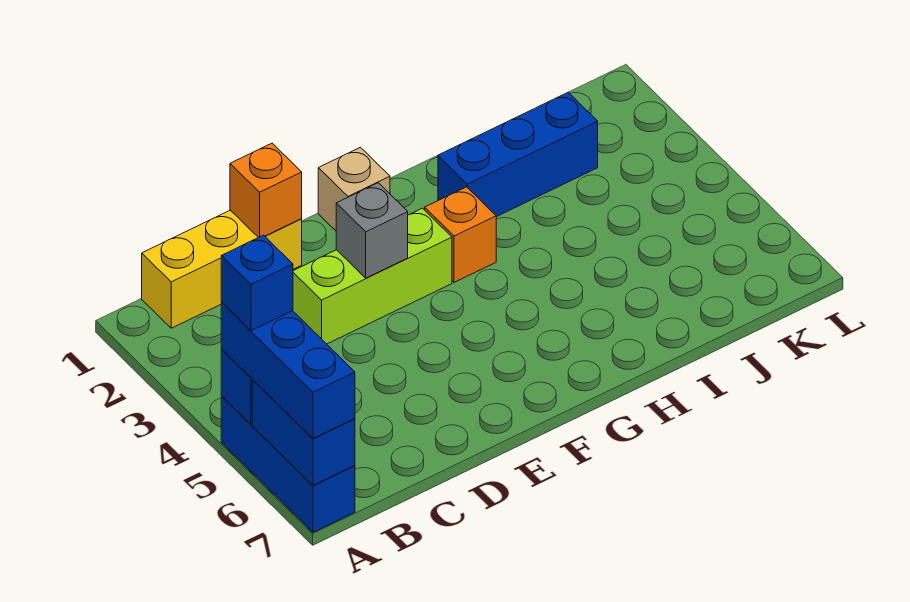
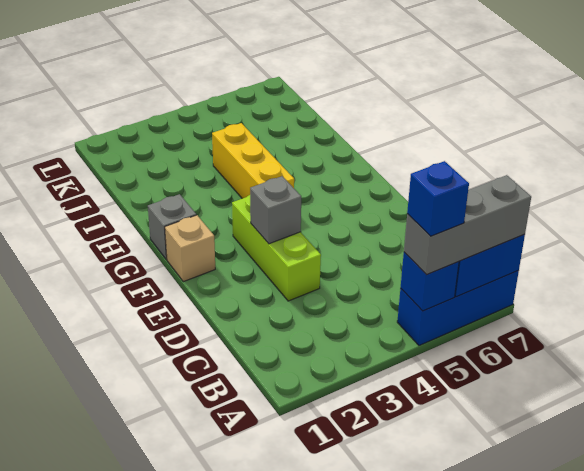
blue 1x3 brick [221,303,355,438] -> grey 1x3 brick [404,175,531,275]
yellow 1x3 brick [142,210,302,328] -> yellow 1x3 brick moved to [212,123,294,199]
orange 1x1 brick [230,143,302,238] -> none
none -> grey 1x1 brick [148,194,196,259]
orange 1x1 brick [425,187,496,282] -> none
blue 1x3 brick [438,92,598,217] -> none

